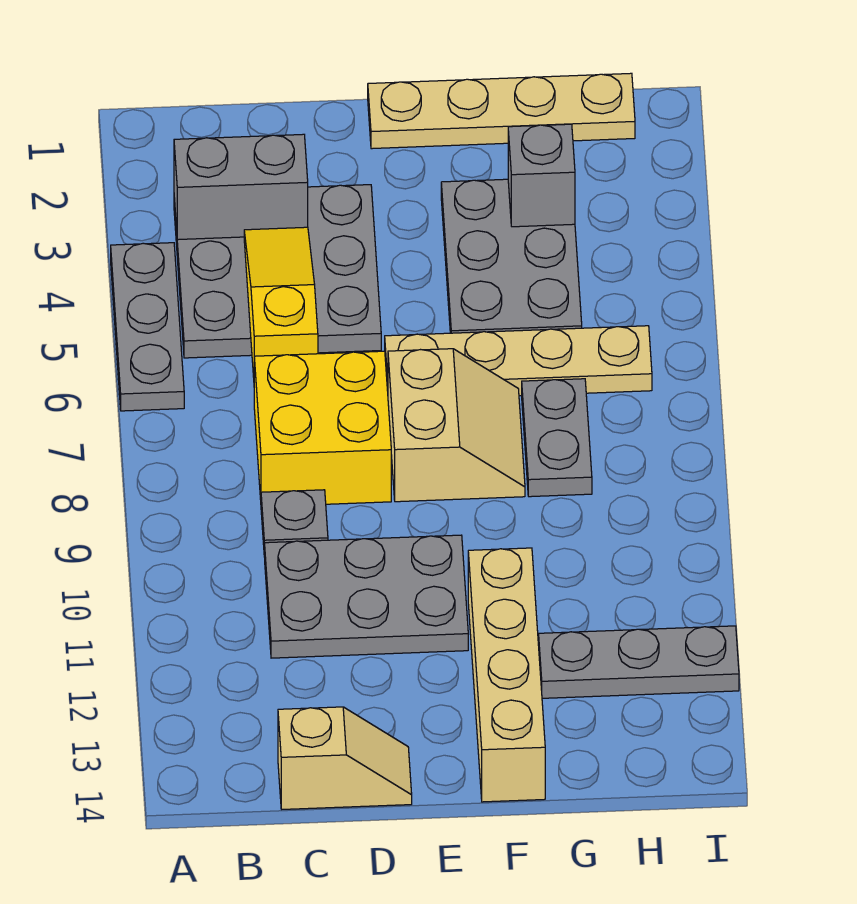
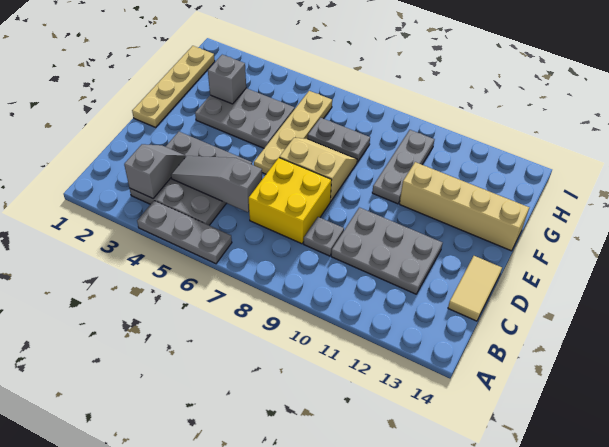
grey 1x2 brick [174,134,308,240] -> grey 1x2 slope [124,144,186,198]
yellow 1x3 slope [244,227,318,377] -> grey 1x3 slope [171,156,262,212]
grey 2x3 plate [265,535,468,658] -> grey 2x3 plate turned to [331,207,442,294]
tan 1x2 slope [278,707,412,809] -> tan 1x2 tile [448,256,502,321]
grey 1x3 plate [539,626,739,698] -> grey 1x3 plate moved to [372,130,435,204]

